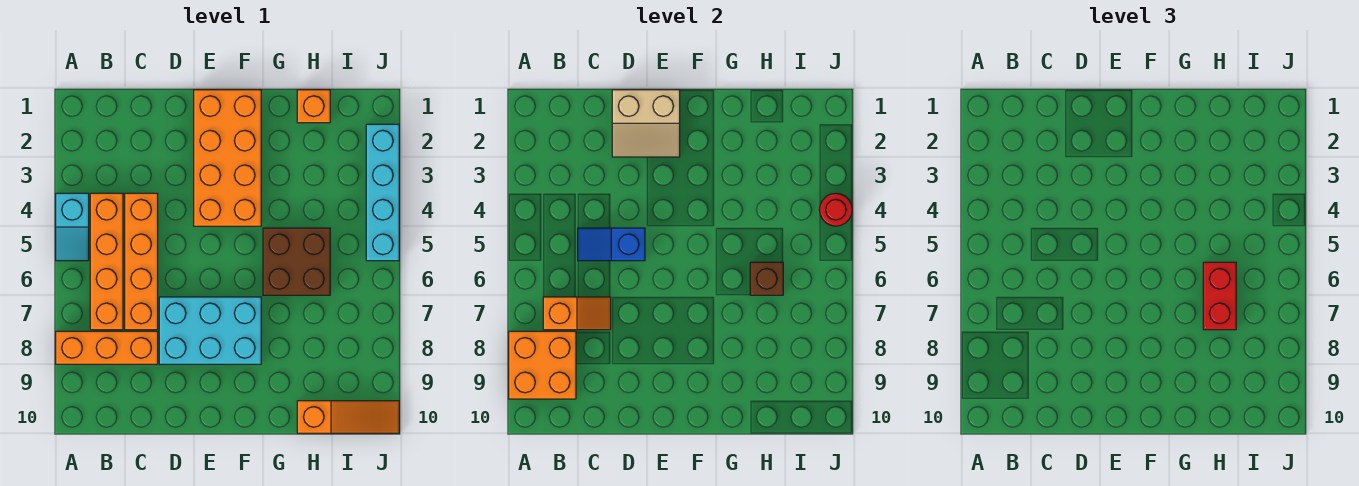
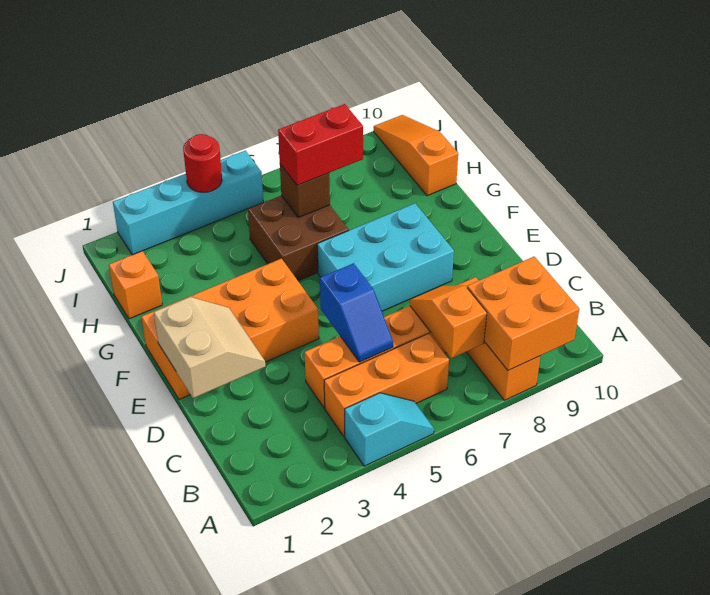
orange 1x4 brick [90,193,123,330] -> orange 1x3 brick [324,334,449,437]
cyan 2x3 brick [159,297,261,364] -> cyan 2x3 brick turned to [317,203,454,311]

